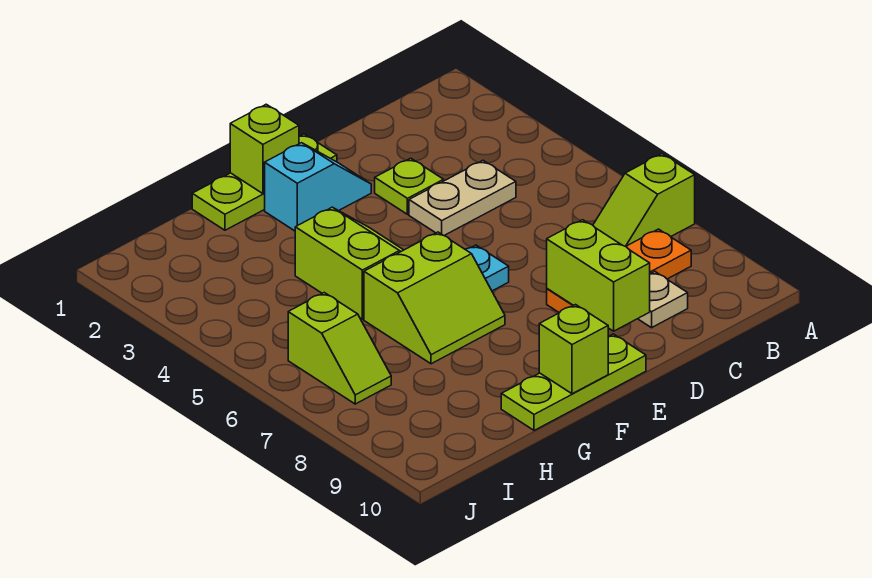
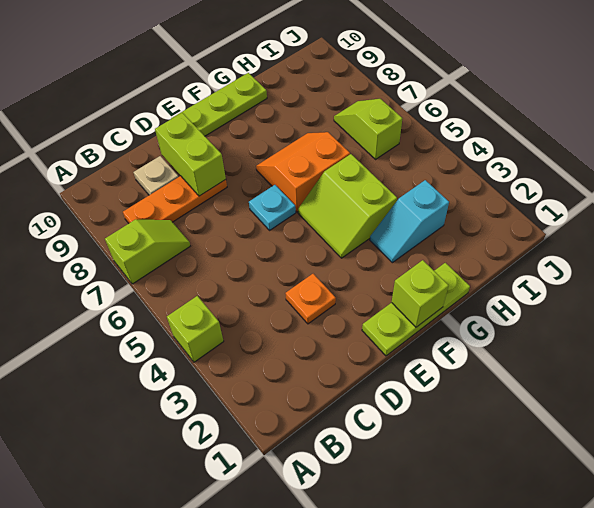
tan 1x2 plate [409,160,516,235] -> none
lime 1x1 plate [375,158,444,214] -> orange 1x1 plate [285,274,336,324]
cyan 1x2 slope [265,143,371,231] -> cyan 1x2 slope moved to [370,180,449,263]
lime 2x2 slope [364,232,505,364] -> orange 2x2 slope [256,132,350,212]
lime 1x1 brick [539,305,608,394] -> lime 1x1 brick moved to [167,296,224,362]

